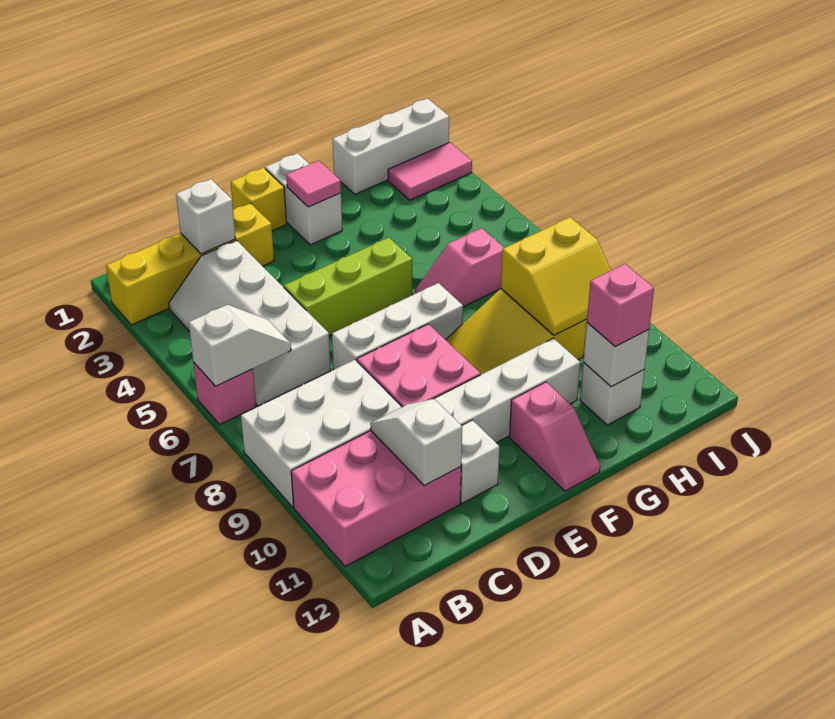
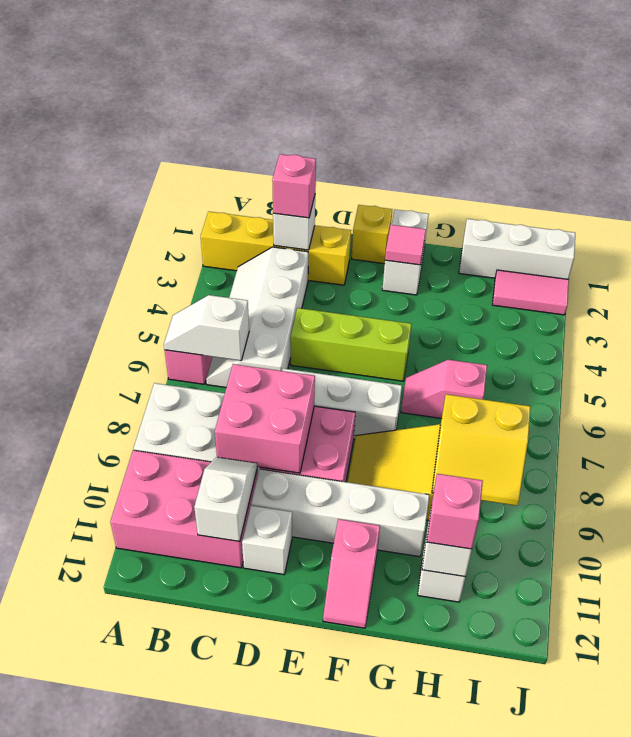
white 1x2 slope [189,305,291,386] -> white 1x2 slope turned to [164,295,249,361]
none -> pink 1x1 brick [272,154,316,218]
none -> pink 2x2 brick [215,364,315,473]

